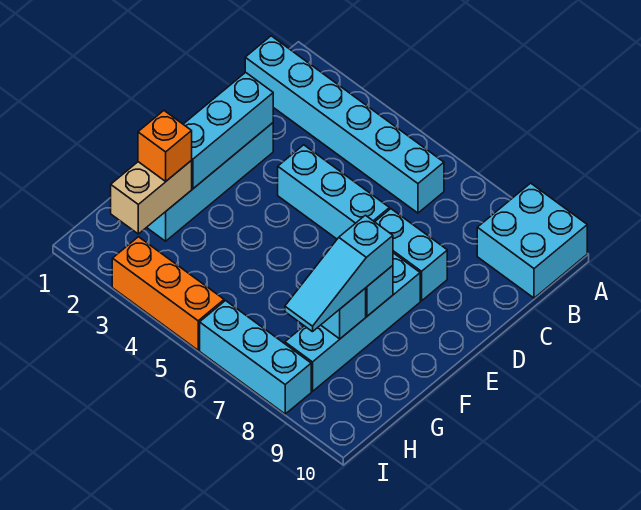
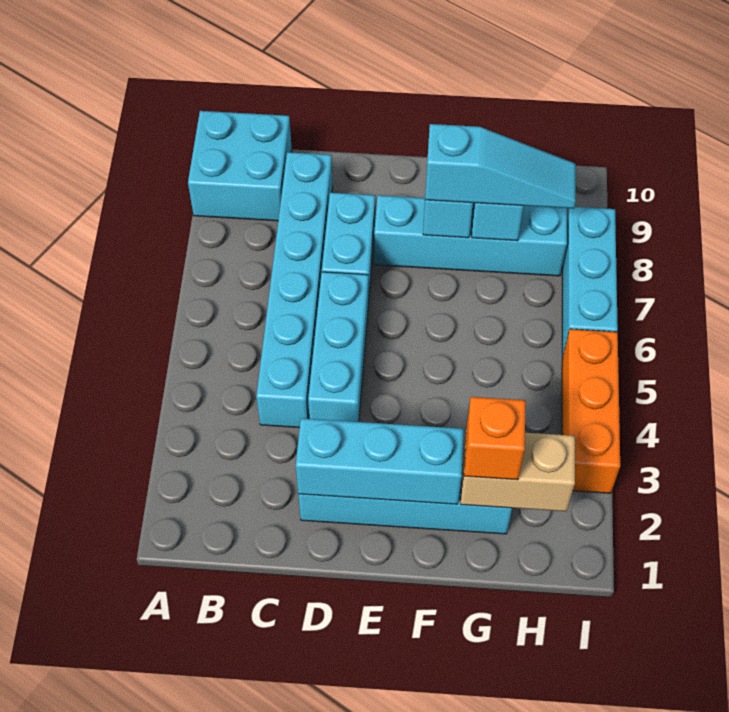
cyan 1x6 brick [245,36,444,213] -> cyan 1x6 brick moved to [256,152,333,428]

